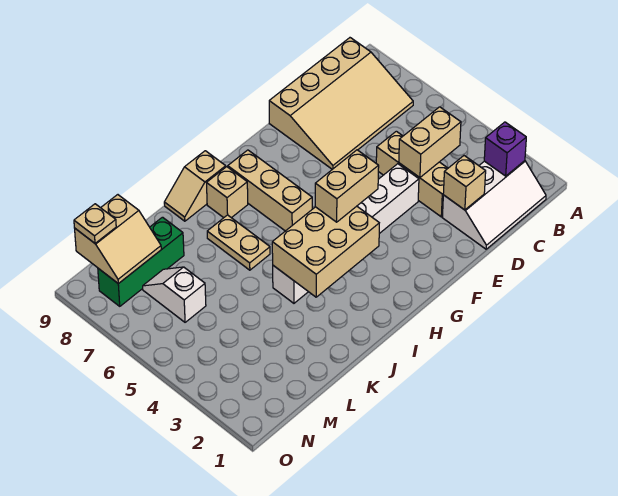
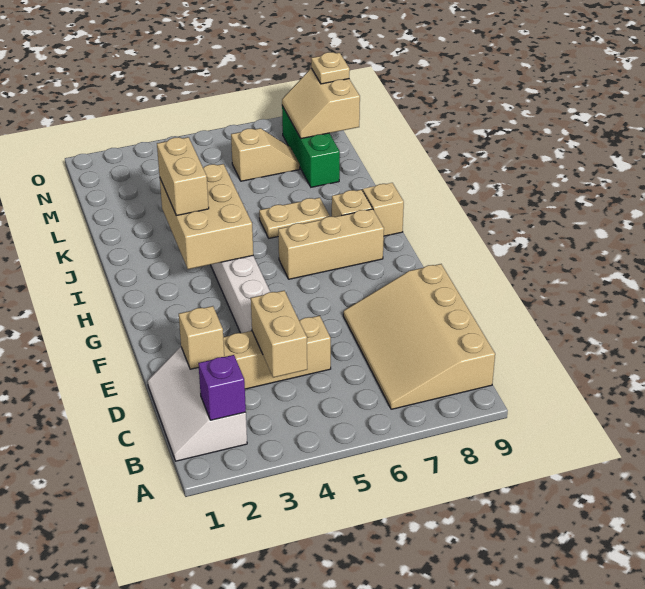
tan 1x2 brick [315,150,379,222] -> tan 1x2 brick moved to [157,137,209,216]
white 1x2 slope [143,267,206,322] -> tan 1x2 slope [231,128,300,181]

